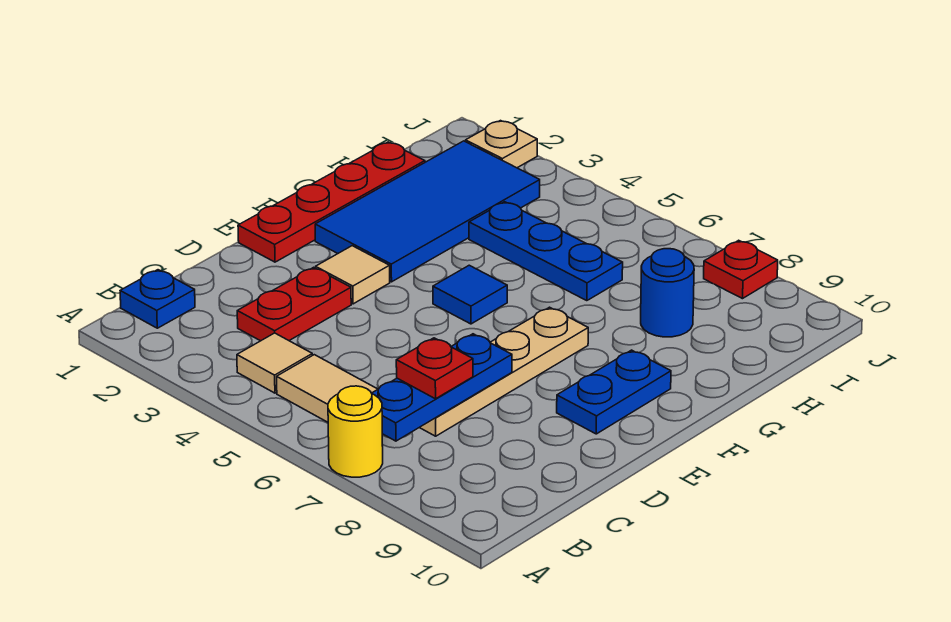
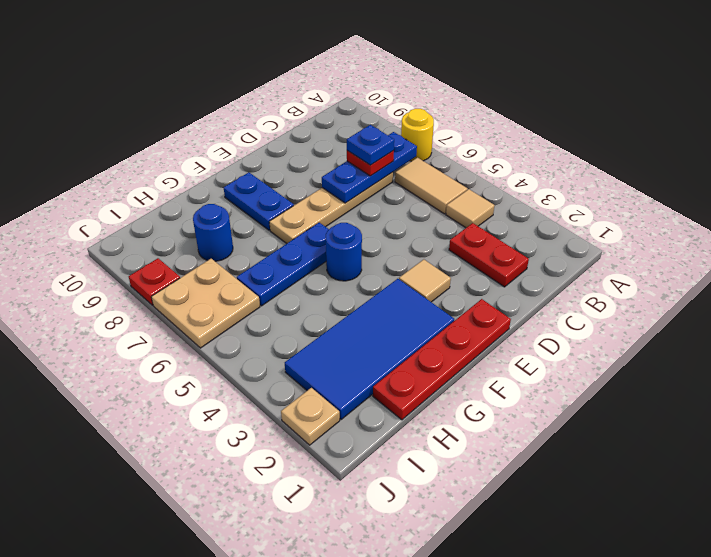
blue 1x1 plate [120,270,195,328] -> blue 1x1 plate moved to [347,125,394,165]
red 1x2 plate [237,267,351,341] -> red 1x2 plate turned to [449,223,529,287]
blue 1x2 plate [557,350,671,434] -> blue 1x2 plate turned to [224,172,294,230]
blue 1x1 tile [433,265,507,324] -> blue 1x1 round brick [326,223,362,281]
blue 1x3 plate [469,202,623,301] -> blue 1x3 plate turned to [237,223,329,306]
none -> tan 2x2 plate [151,259,260,348]

